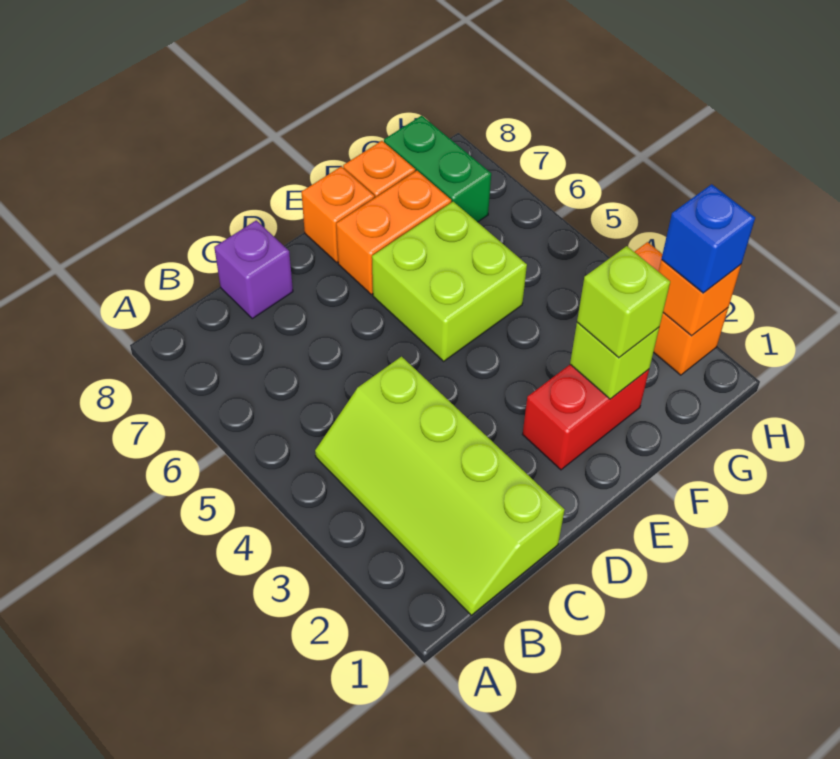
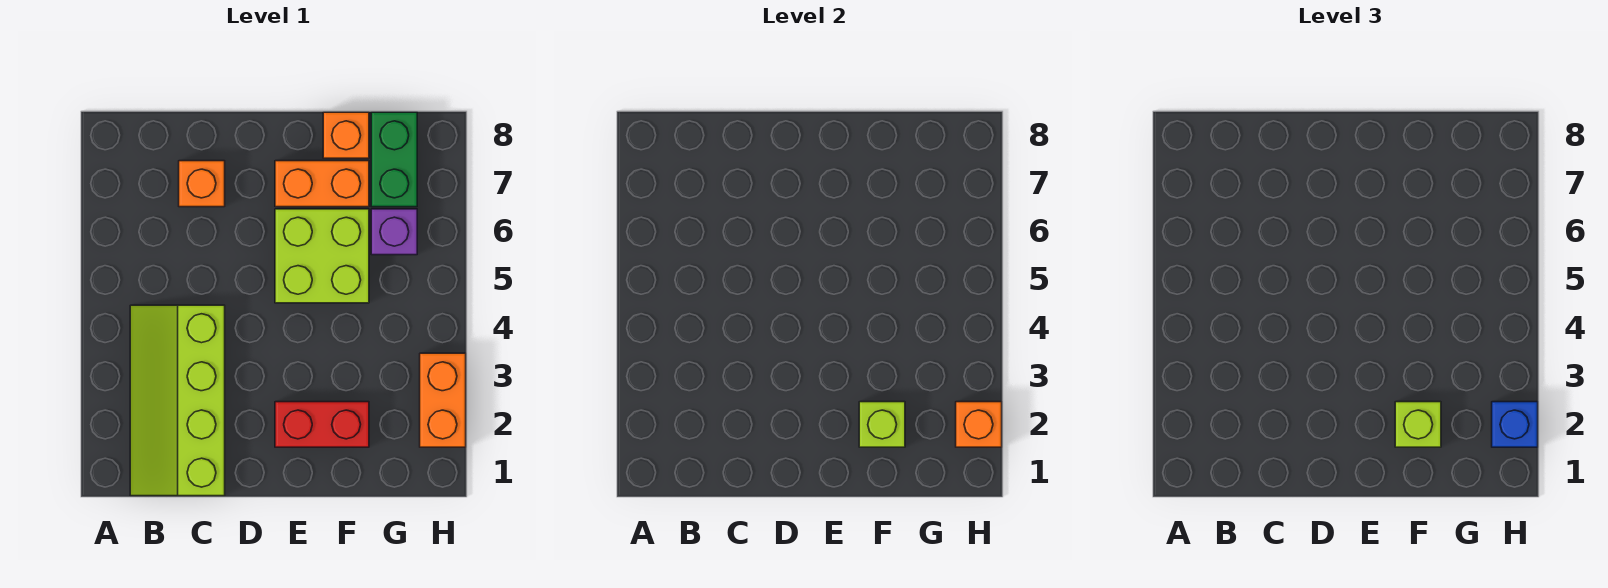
purple 1x1 brick [214,220,293,319] -> purple 1x1 brick moved to [371,209,417,255]
orange 1x1 brick [302,167,375,262] -> orange 1x1 brick moved to [179,161,225,207]

